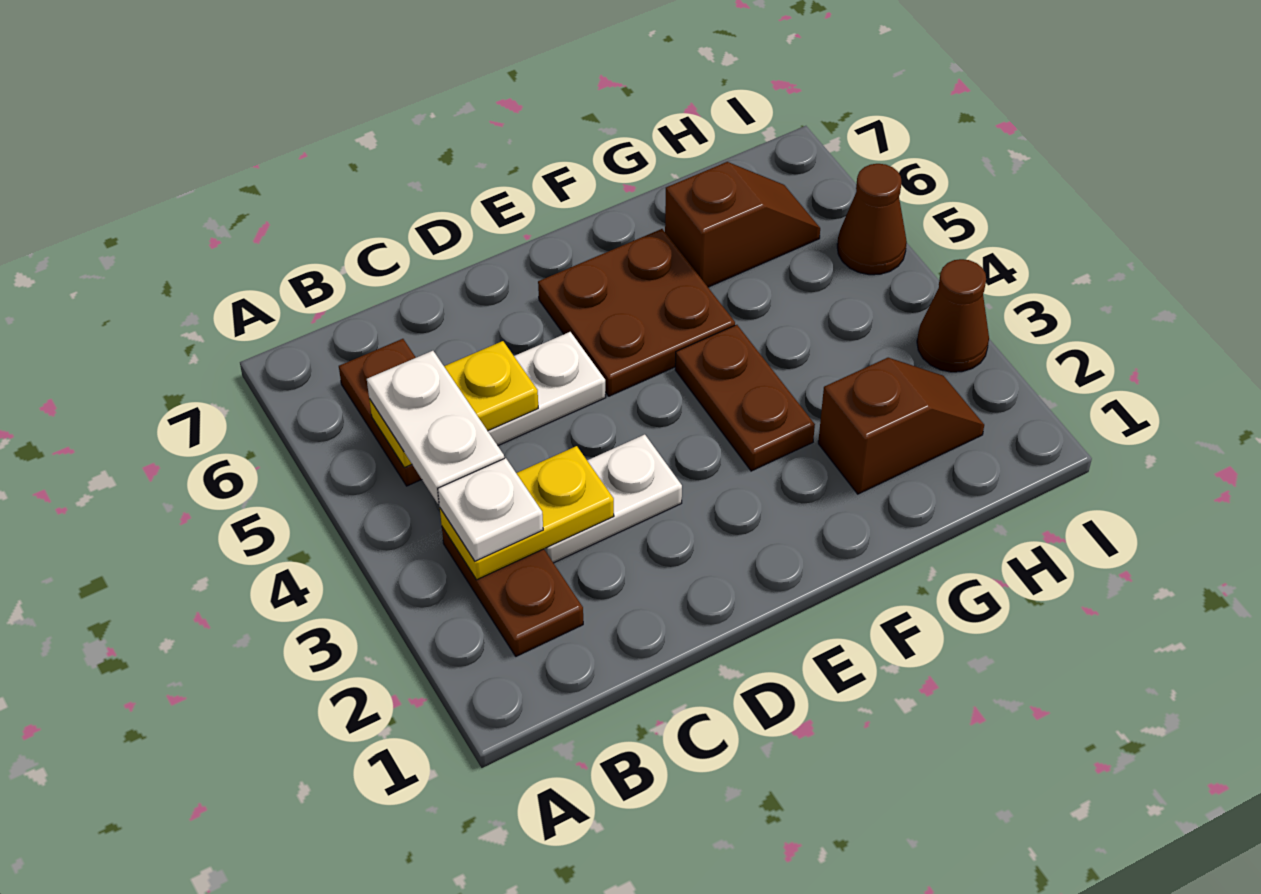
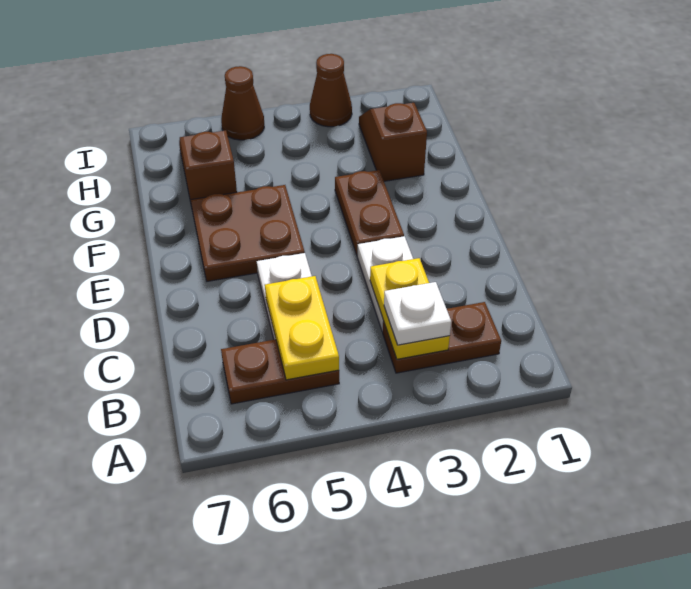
white 1x2 plate [367,351,504,504] -> none
brown 1x2 plate [675,325,815,471] -> brown 1x2 plate turned to [335,170,404,255]

